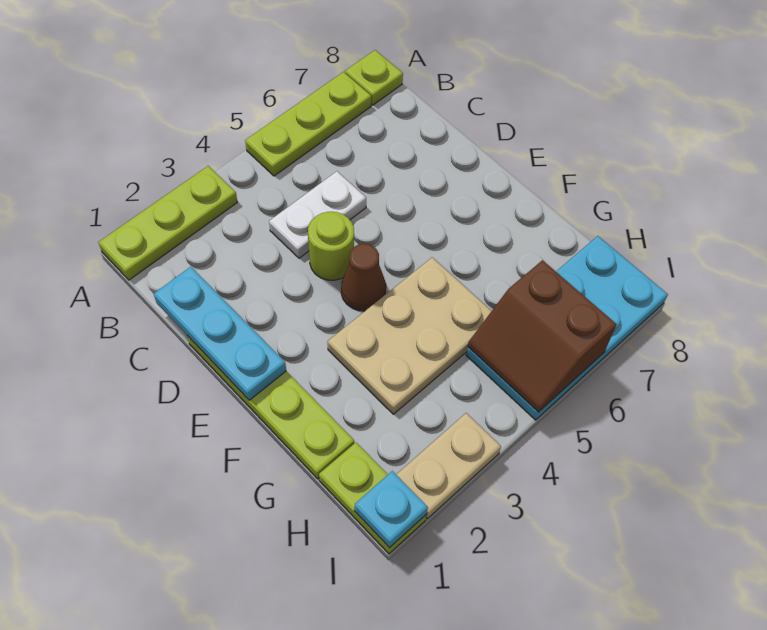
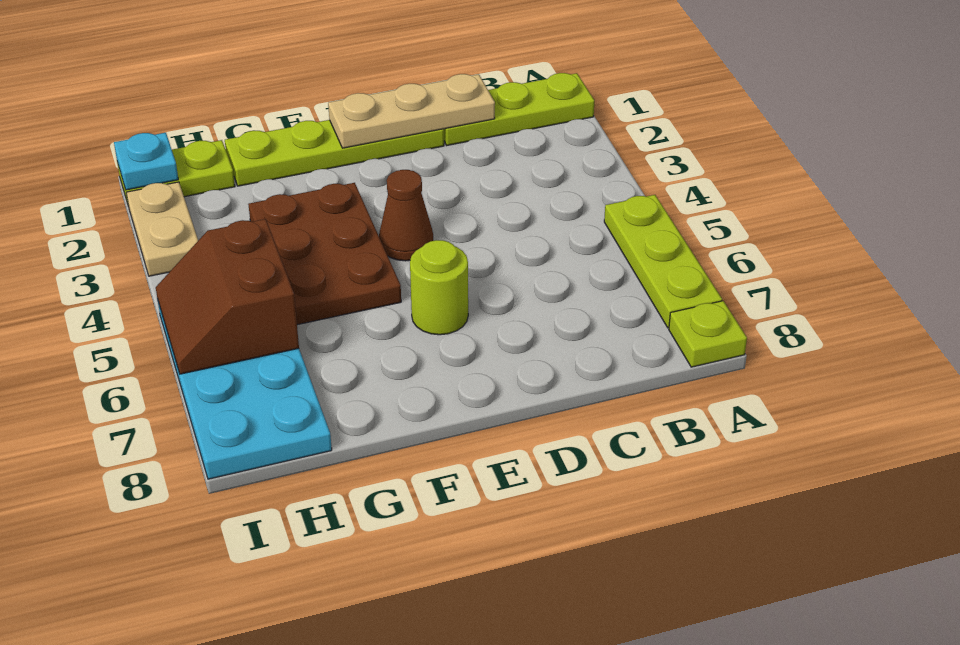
lime 1x3 plate [98,166,237,280] -> lime 1x3 plate turned to [444,73,594,145]
cyan 1x3 plate [154,267,286,400] -> tan 1x3 plate [328,74,495,148]
white 1x2 plate [269,171,366,258] -> none
lime 1x1 round brick [308,212,354,280] -> lime 1x1 round brick moved to [410,240,468,335]
tan 2x3 plate [327,257,491,414] -> brown 2x3 plate [248,183,401,325]
brown 2x2 slope [468,260,617,412] -> brown 2x2 slope turned to [156,219,299,374]

